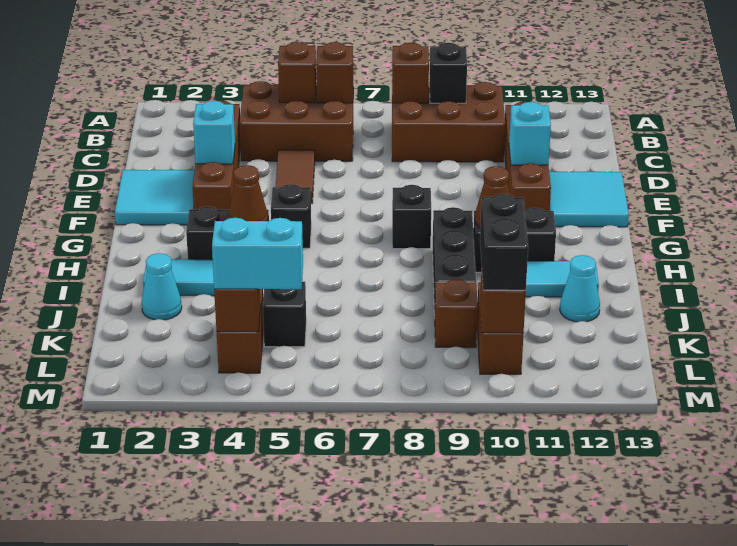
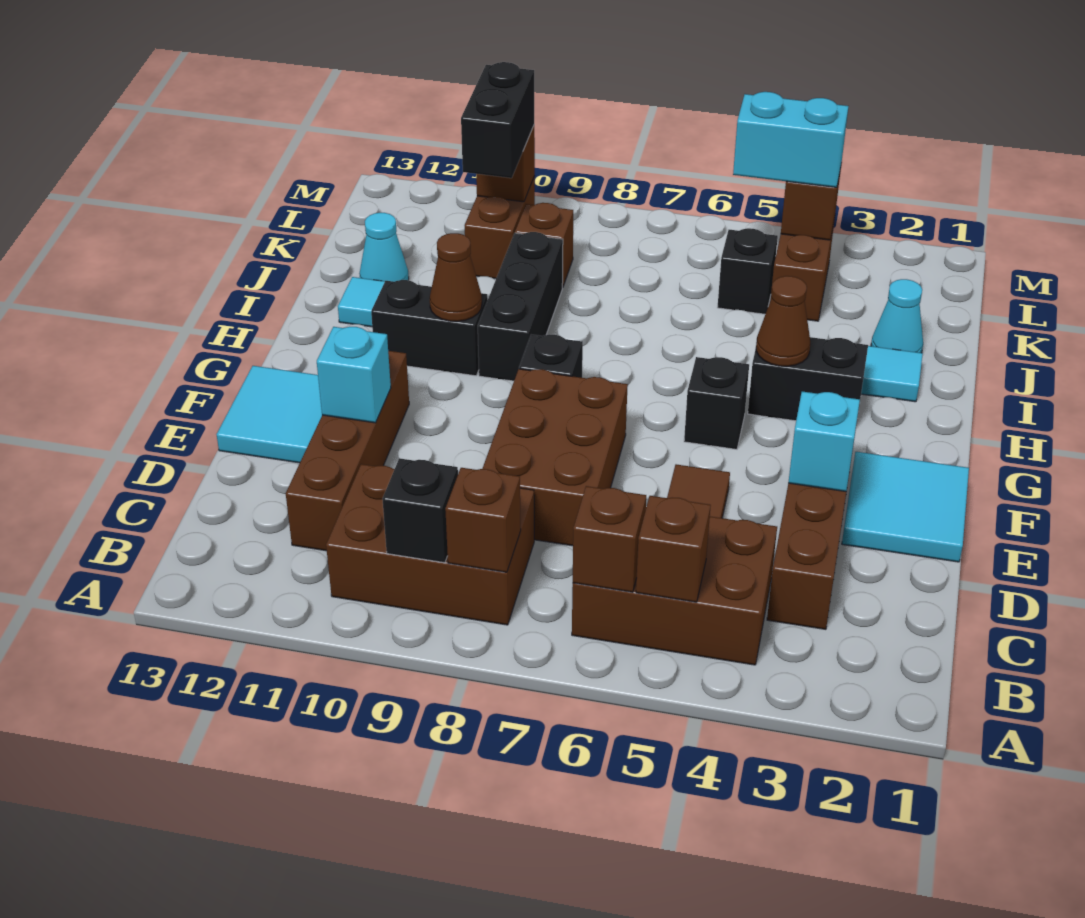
none -> brown 2x3 brick [482,369,628,546]

